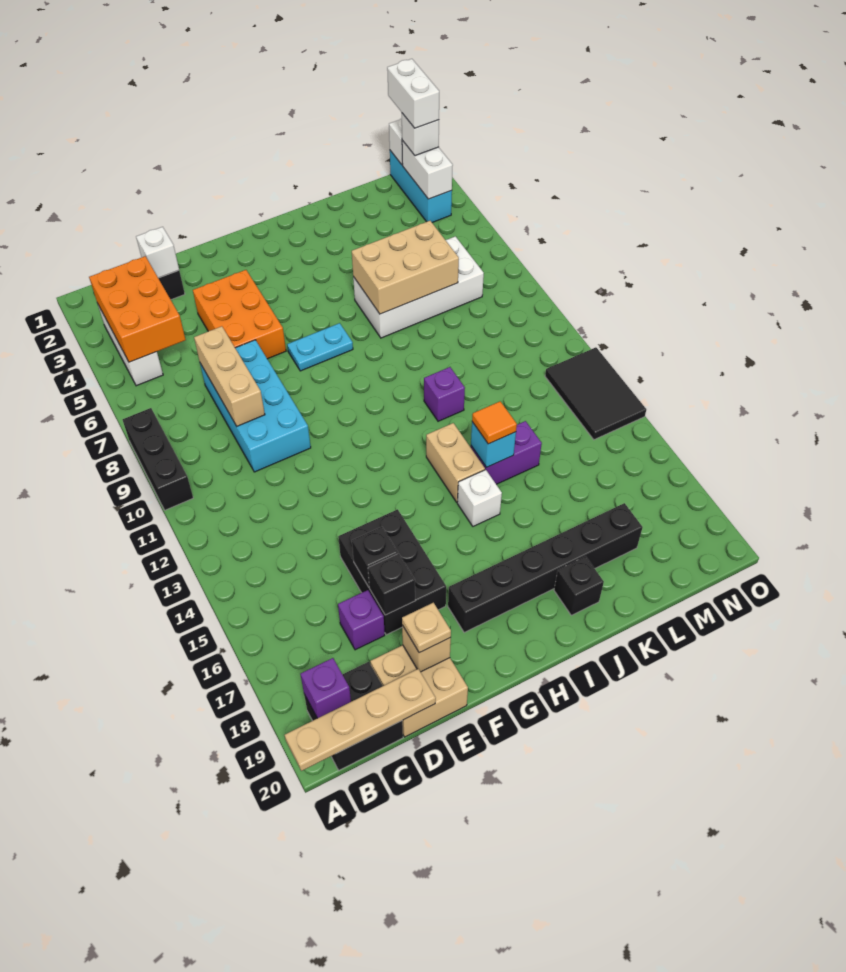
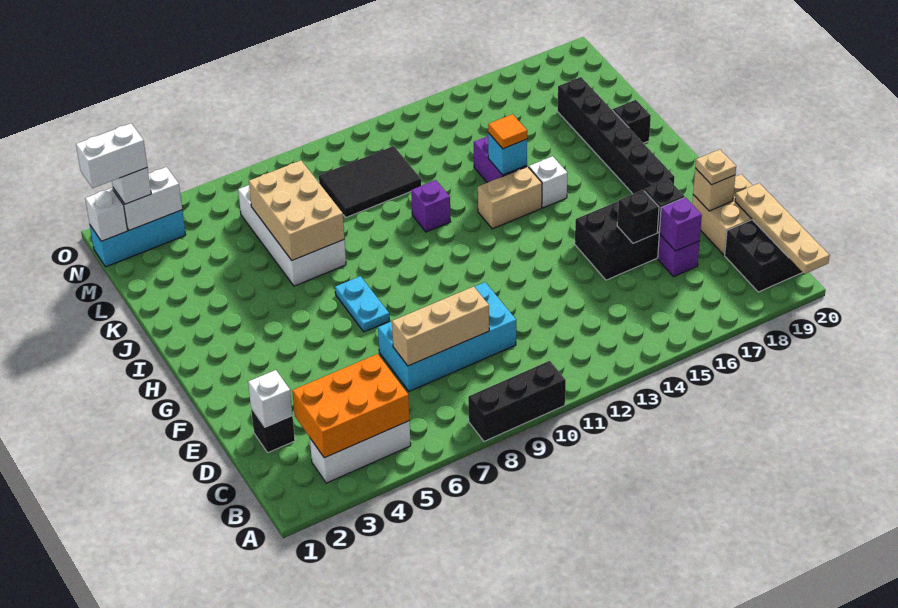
purple 1x1 brick [300,658,351,718] -> purple 1x1 brick moved to [659,197,702,251]
orange 2x3 brick [193,270,286,359] -> none
black 2x3 tile [545,347,646,440] -> black 2x3 tile moved to [319,146,422,217]

